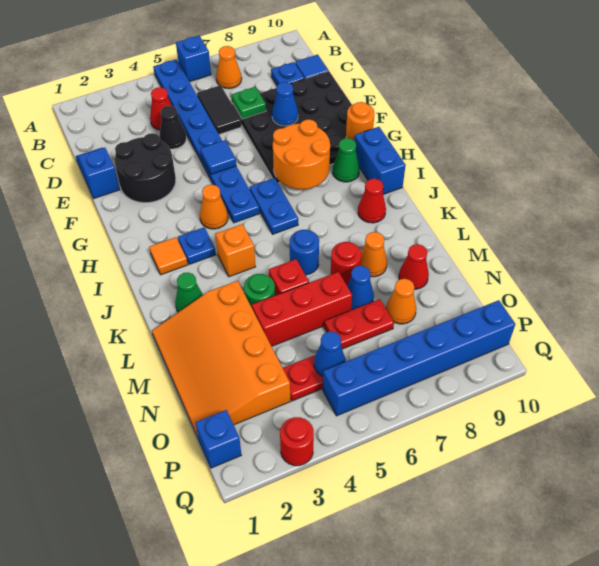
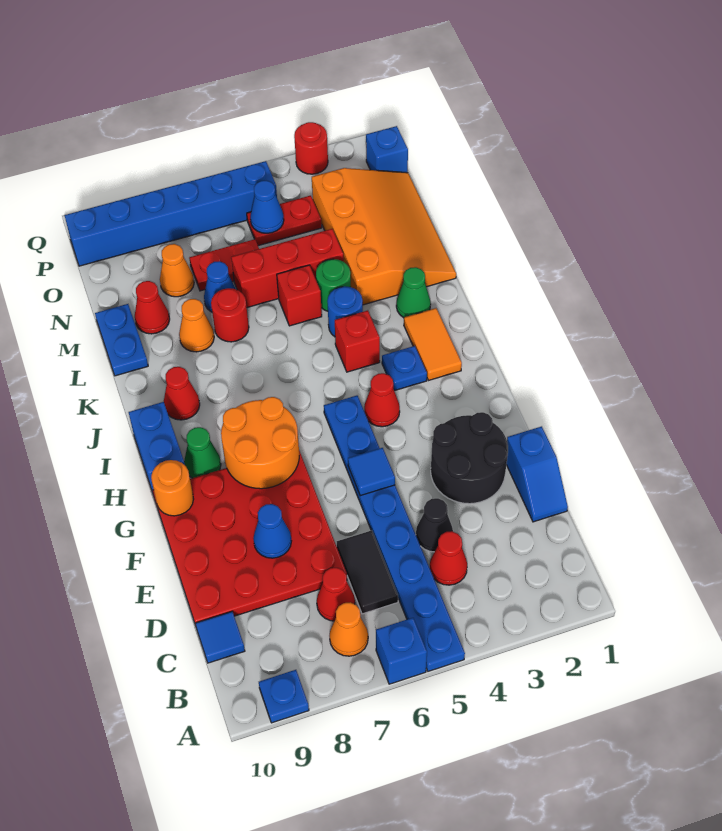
none -> red 1x1 cone [317,568,355,621]
blue 1x1 plate [271,62,305,85] -> blue 1x1 plate moved to [259,670,309,723]
black 4x4 plate [232,71,352,183] -> red 4x4 plate [152,451,347,625]
green 1x1 plate [232,87,266,119] -> none
orange 1x1 cone [200,185,228,229] -> red 1x1 cone [364,373,400,427]
blue 1x2 plate [249,178,298,234] -> blue 1x2 plate moved to [95,304,148,376]
orange 1x1 tile [149,237,188,275] -> orange 1x2 tile [404,308,462,380]
orange 1x1 brick [215,224,255,277] -> red 1x1 brick [335,310,380,372]
blue 1x1 round brick [290,230,319,275] -> blue 1x1 round brick moved to [327,286,363,337]

